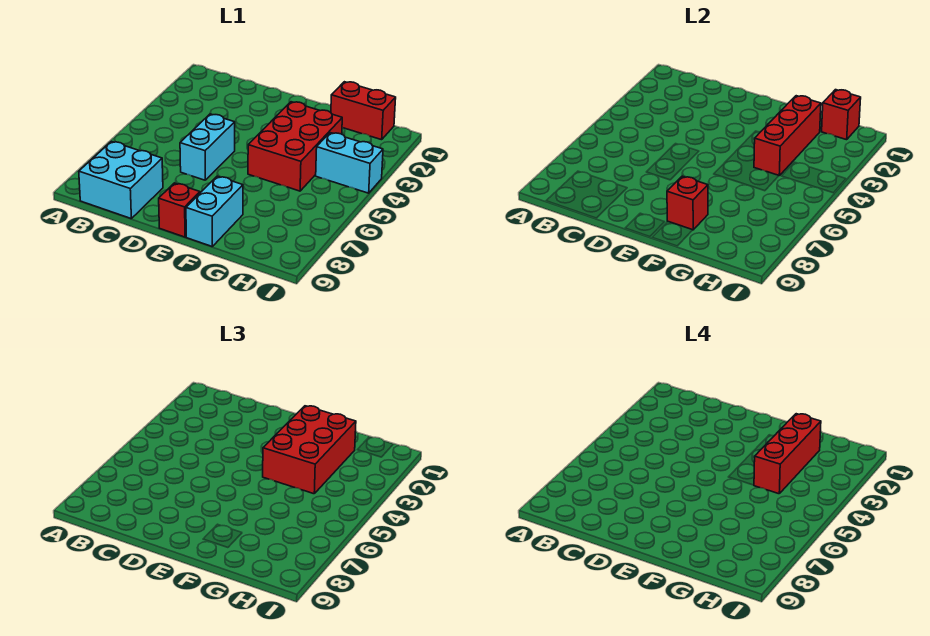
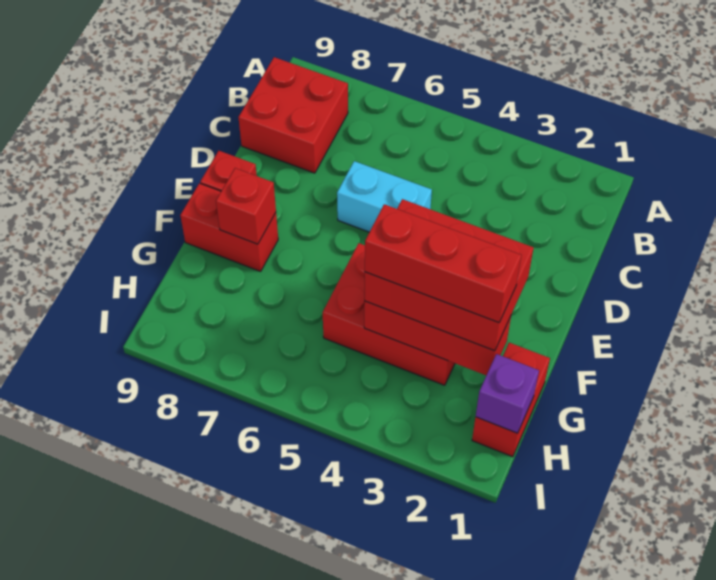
cyan 2x2 brick [79,142,163,218] -> red 2x2 brick [238,57,348,173]
cyan 1x2 brick [186,176,243,246] -> red 1x2 brick [180,183,278,271]
red 1x1 brick [821,90,861,140] -> purple 1x1 brick [476,354,539,433]
cyan 1x2 brick [316,133,383,193] -> none

